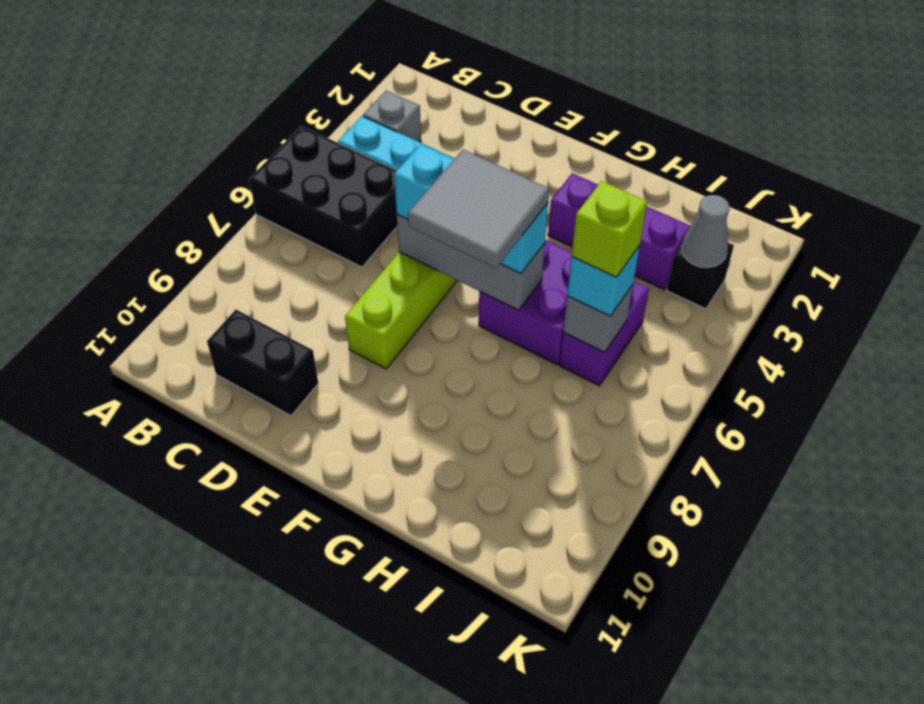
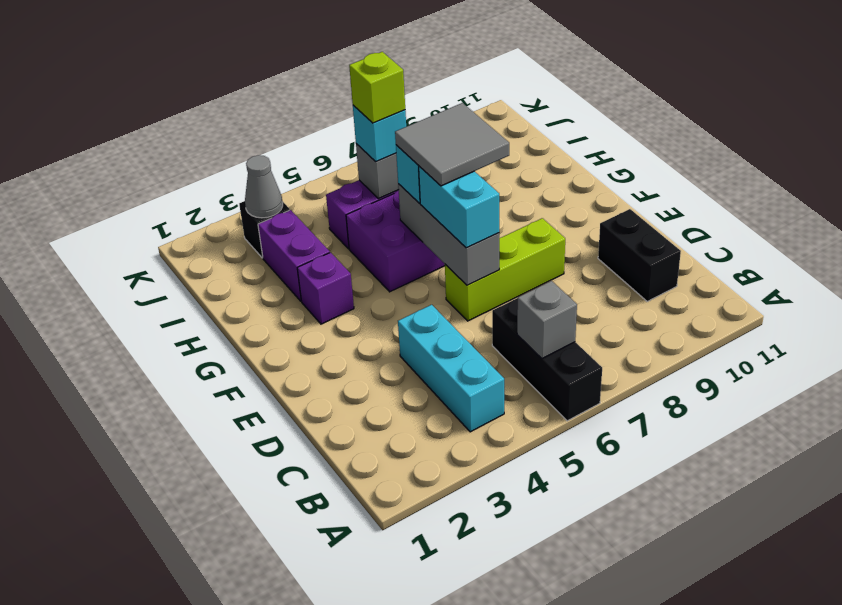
black 2x3 brick [249,126,397,267] -> black 1x3 brick [492,298,602,421]
grey 1x1 brick [363,91,421,143] -> grey 1x1 brick moved to [517,281,577,359]

